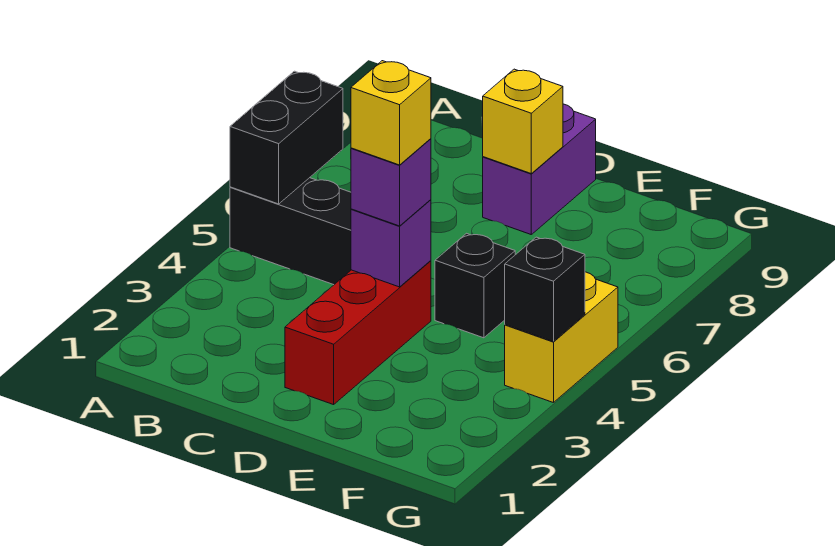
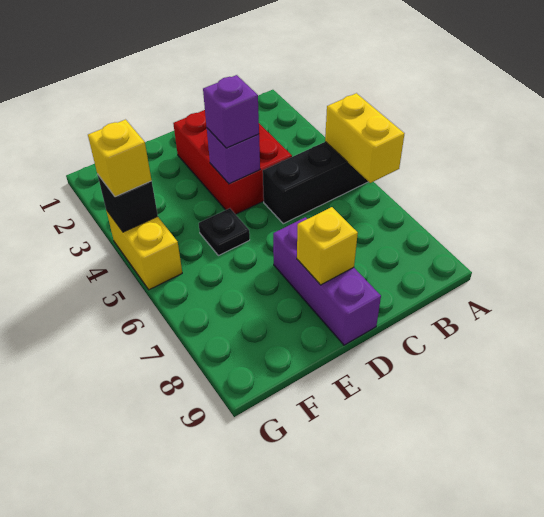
black 1x2 brick [230,71,343,204] -> yellow 1x2 brick [325,93,404,183]
red 1x3 brick [285,261,431,405] -> red 2x3 brick [173,110,292,214]
yellow 1x1 brick [351,61,431,165] -> yellow 1x1 brick moved to [88,120,152,197]
purple 1x2 brick [483,104,596,234] -> purple 1x3 brick [273,217,381,345]
black 1x1 brick [435,233,515,338] -> black 1x1 plate [199,208,250,256]

